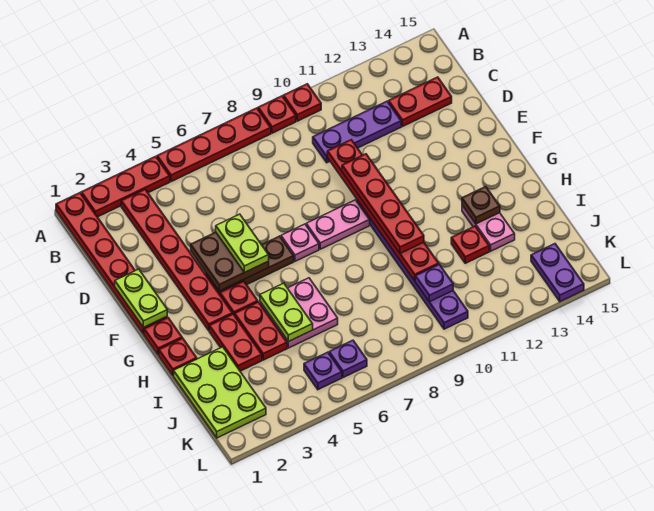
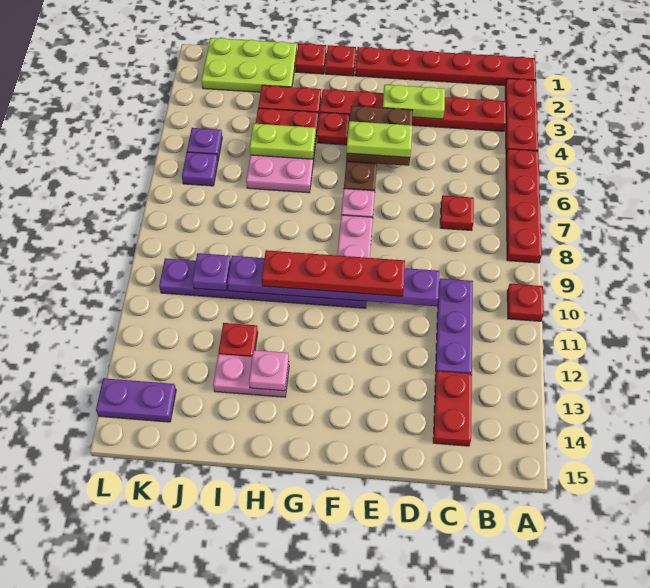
red 1x1 plate [258,96,296,133] -> red 1x1 plate moved to [440,195,474,230]
red 1x6 plate [327,140,439,281] -> purple 1x6 plate [227,256,439,306]
lime 1x2 plate [115,269,167,328] -> lime 1x2 plate moved to [383,85,445,119]
brown 1x1 plate [462,187,500,224] -> pink 1x1 plate [249,350,289,391]

